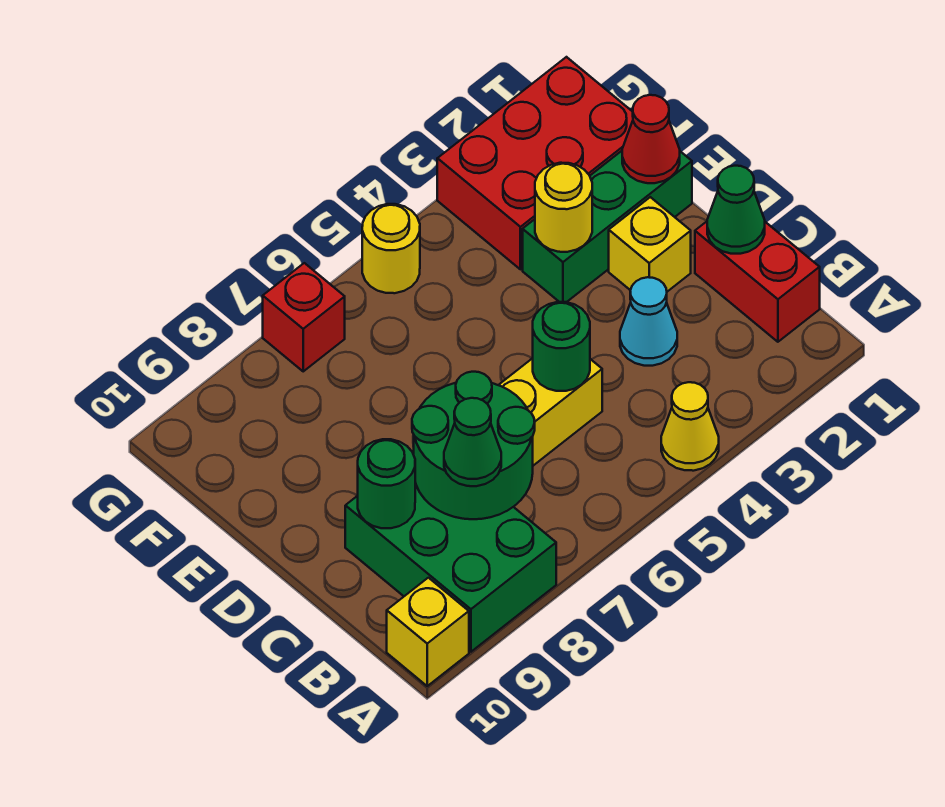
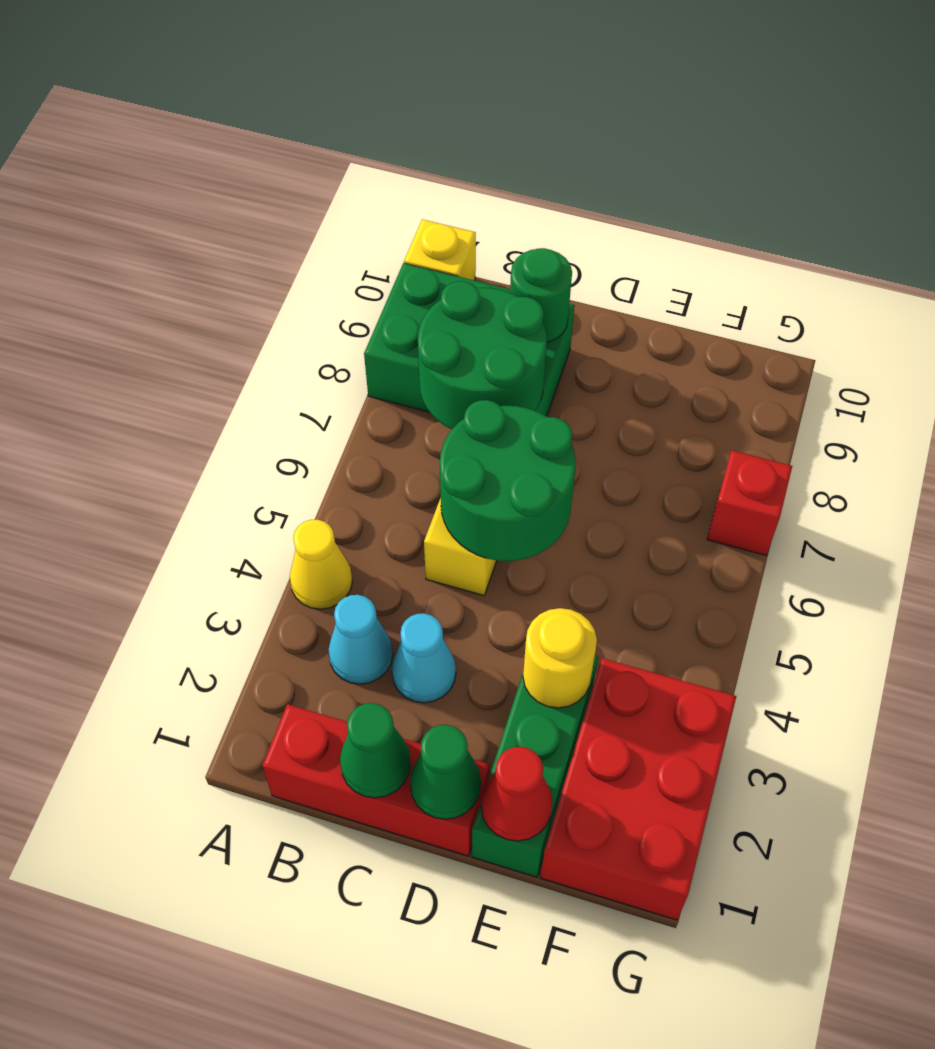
red 1x2 brick [695,221,820,342] -> red 1x3 brick [262,704,490,856]
none -> cyan 1x1 cone [329,595,393,684]
green 1x1 cone [444,398,501,486] -> green 1x1 cone moved to [410,725,481,819]
green 1x1 round brick [533,302,590,391] -> green 2x2 round brick [440,400,576,561]
yellow 1x1 brick [609,197,691,292] -> none
yellow 1x1 round brick [362,204,420,293] -> none

